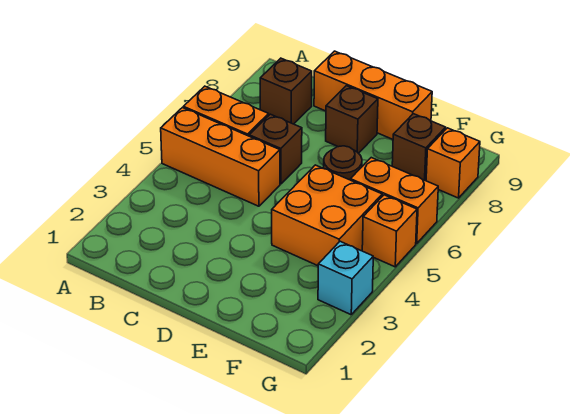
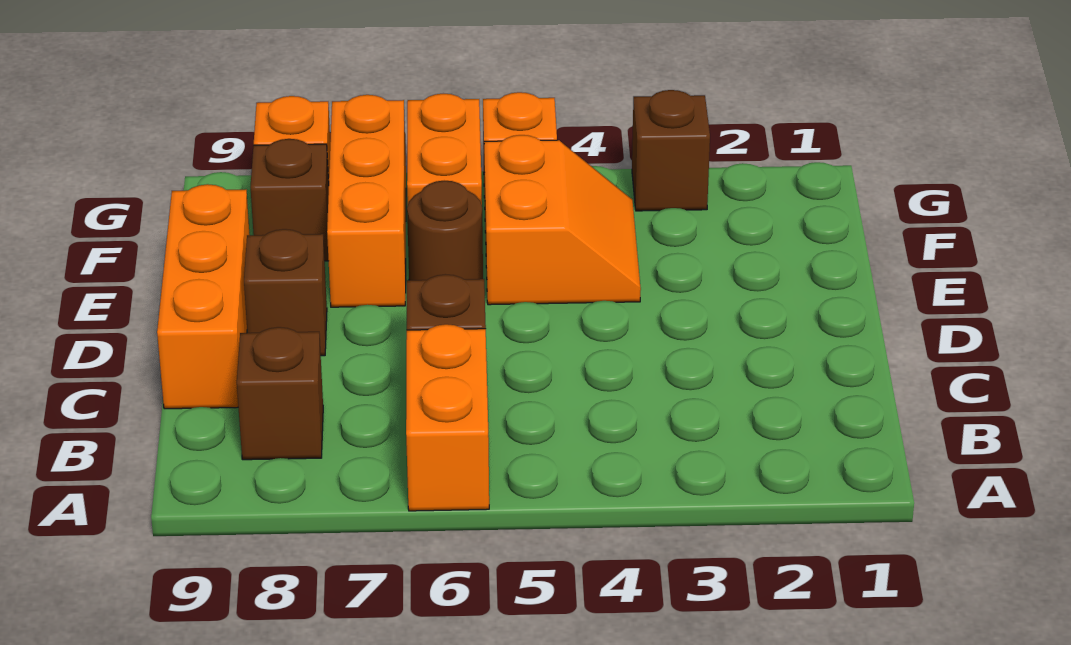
orange 1x3 brick [161,108,280,206] -> orange 1x3 brick moved to [327,95,406,307]
orange 2x2 brick [272,165,382,266] -> orange 2x2 slope [484,135,641,305]
cyan 1x1 brick [318,241,373,315] -> brown 1x1 brick [632,90,710,211]

